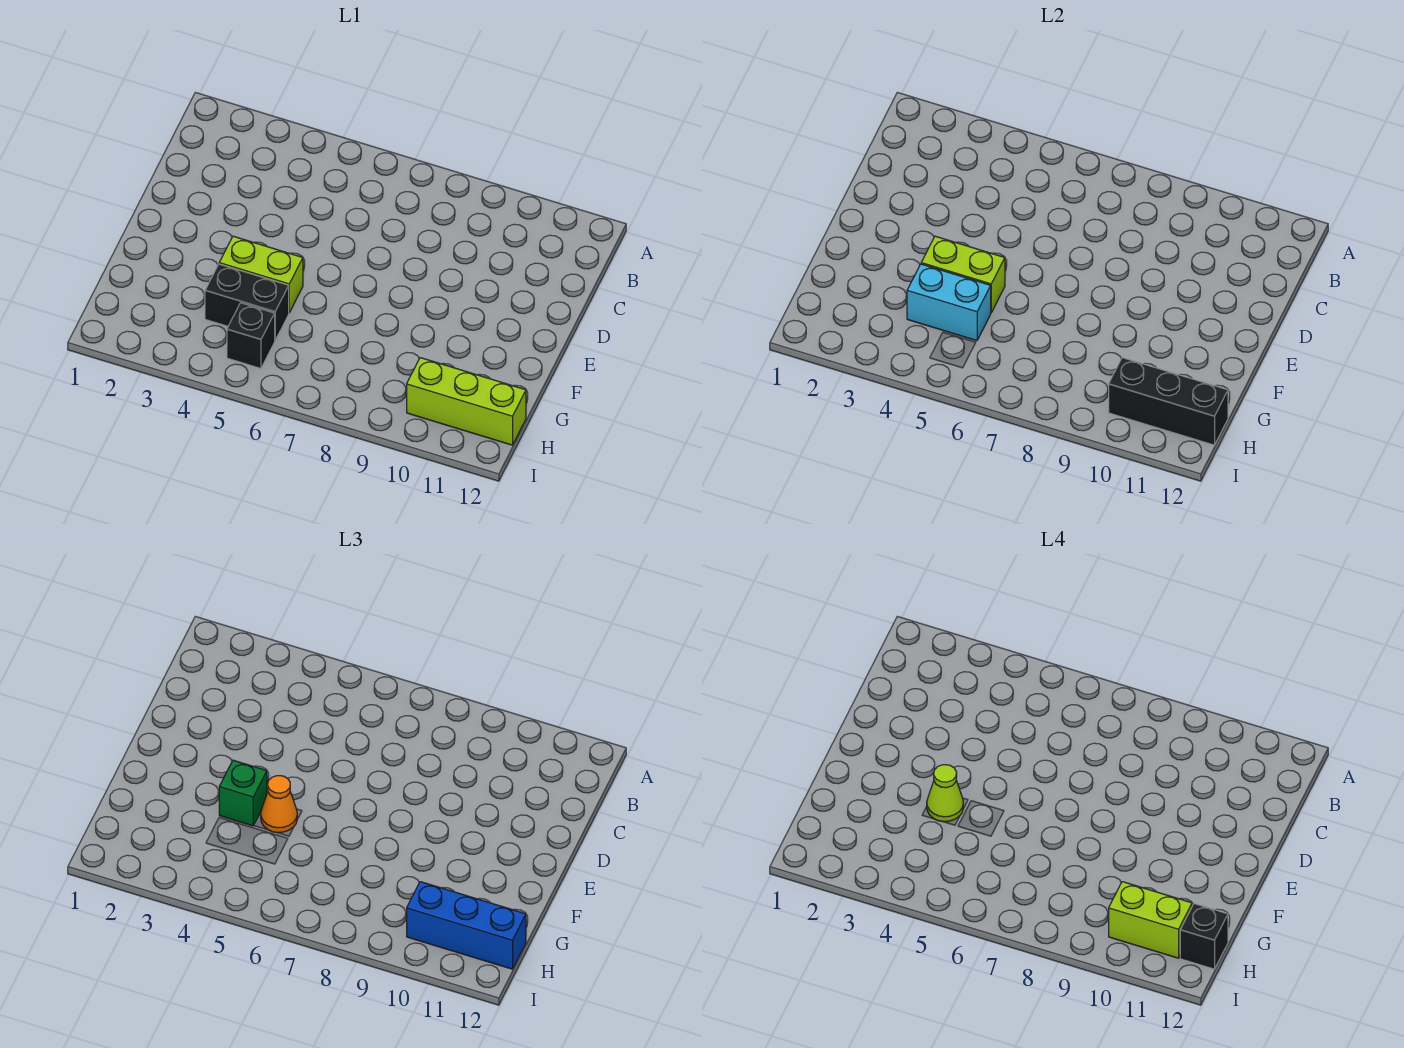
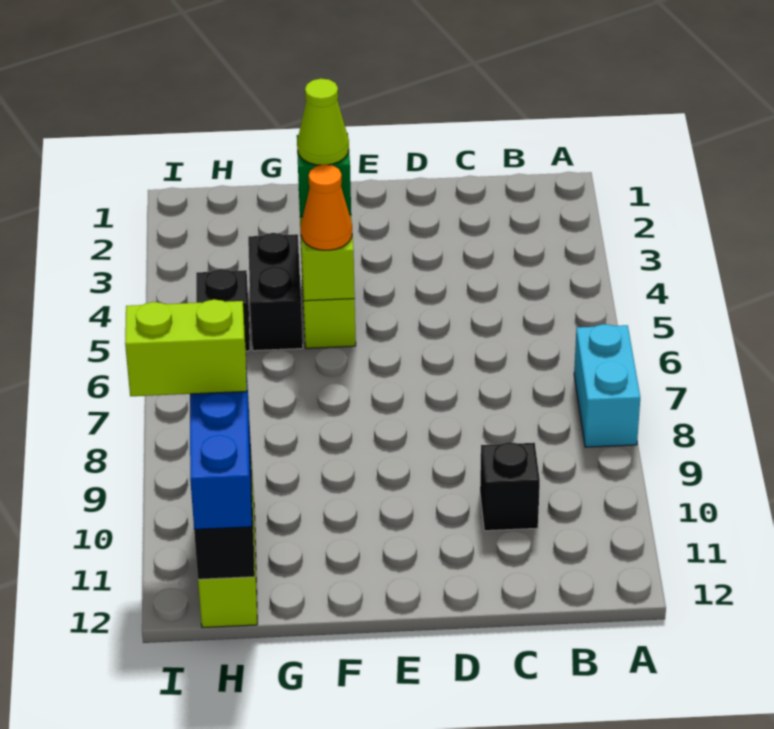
cyan 1x2 brick [907,264,991,341] -> cyan 1x2 brick moved to [574,324,640,447]
lime 1x2 brick [1109,882,1192,958] -> lime 1x2 brick turned to [125,299,247,396]
black 1x1 brick [1180,904,1228,969] -> black 1x1 brick moved to [480,442,540,531]

